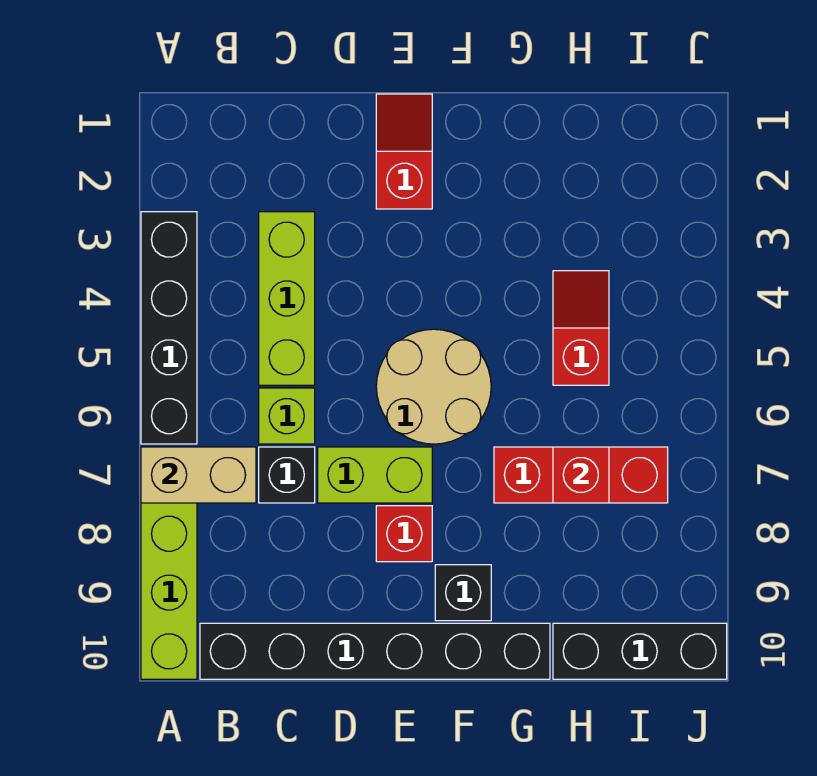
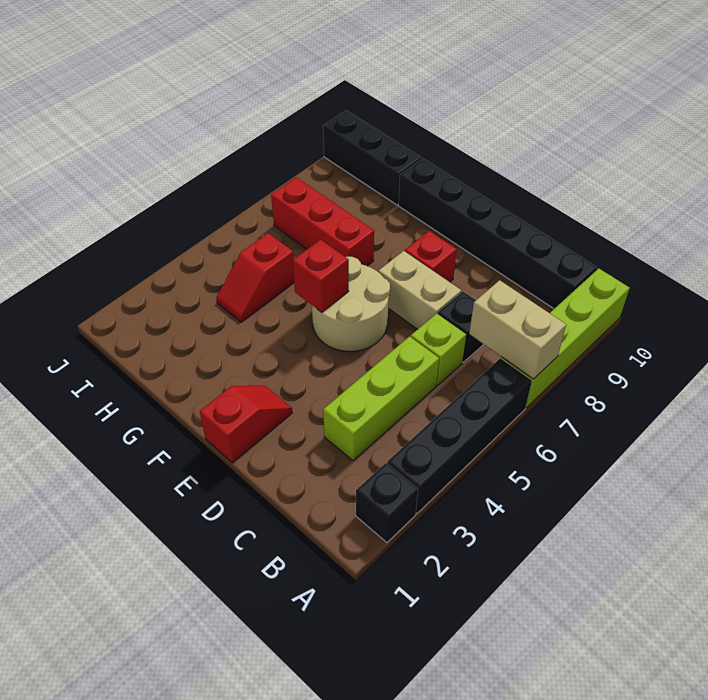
lime 1x2 brick [318,447,432,503] -> tan 1x2 brick [379,251,461,329]
red 1x2 slope [376,94,432,209] -> red 1x2 slope turned to [200,386,292,463]
black 1x1 brick [435,565,491,621] -> black 1x1 brick moved to [356,463,418,542]
red 1x1 brick [553,447,609,503] -> red 1x1 brick moved to [293,239,349,312]

